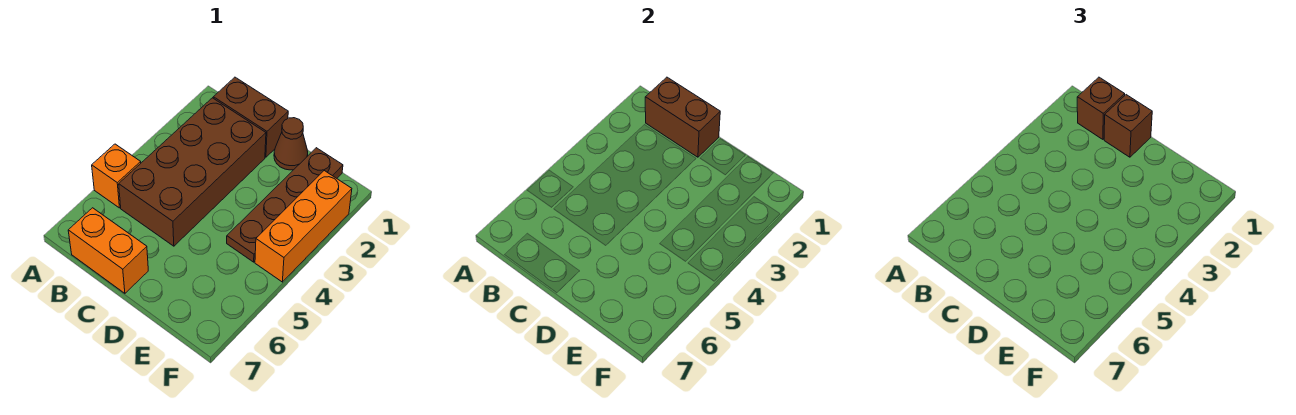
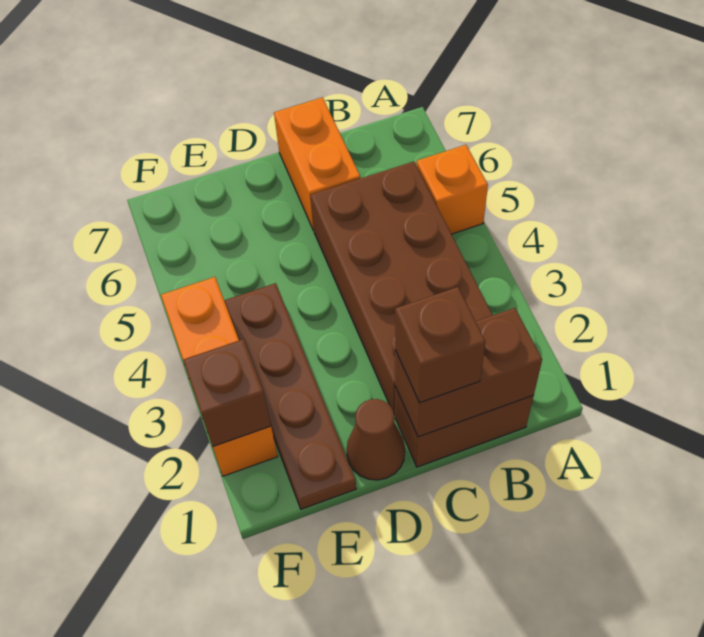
brown 1x1 brick [1077,77,1125,139] -> brown 1x1 brick moved to [183,339,271,447]
orange 1x2 brick [68,208,148,293] -> orange 1x2 brick turned to [274,97,360,231]

